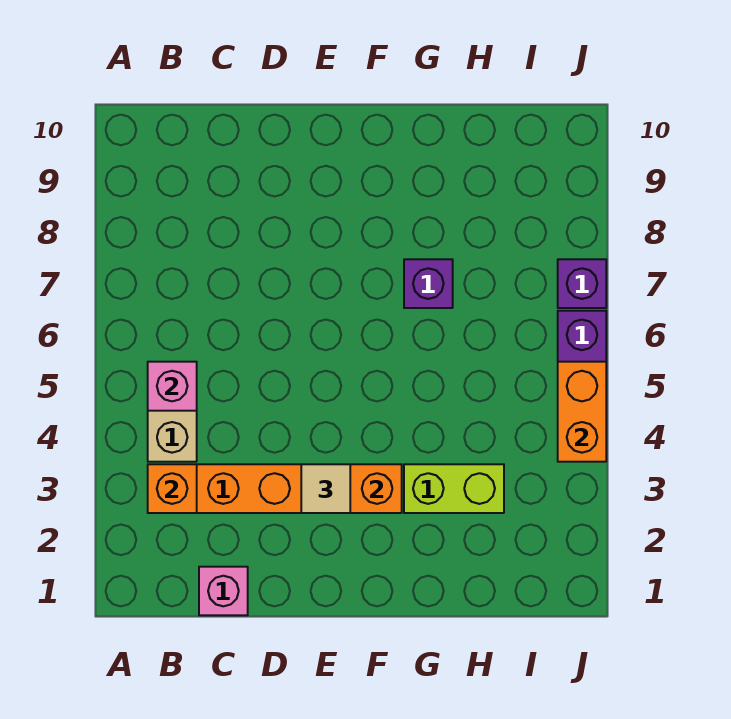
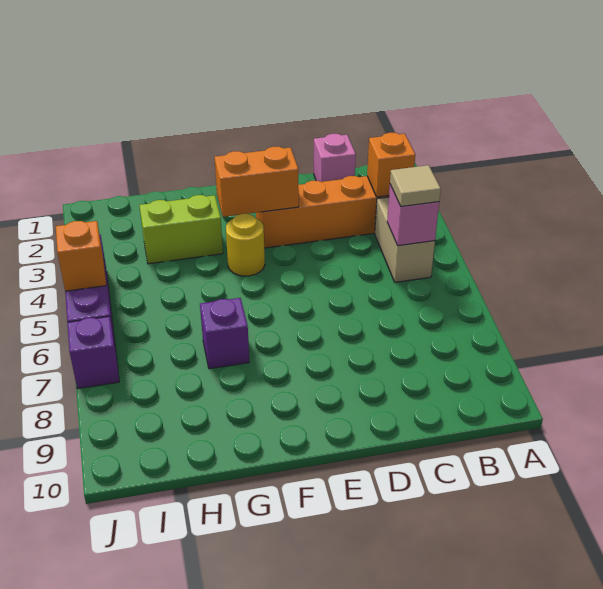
tan 1x1 tile [301,464,350,513] -> tan 1x1 tile moved to [390,165,441,207]
none -> yellow 1x1 round brick [226,214,265,276]
orange 1x2 brick [558,362,606,462] -> orange 1x1 brick [56,221,106,291]

